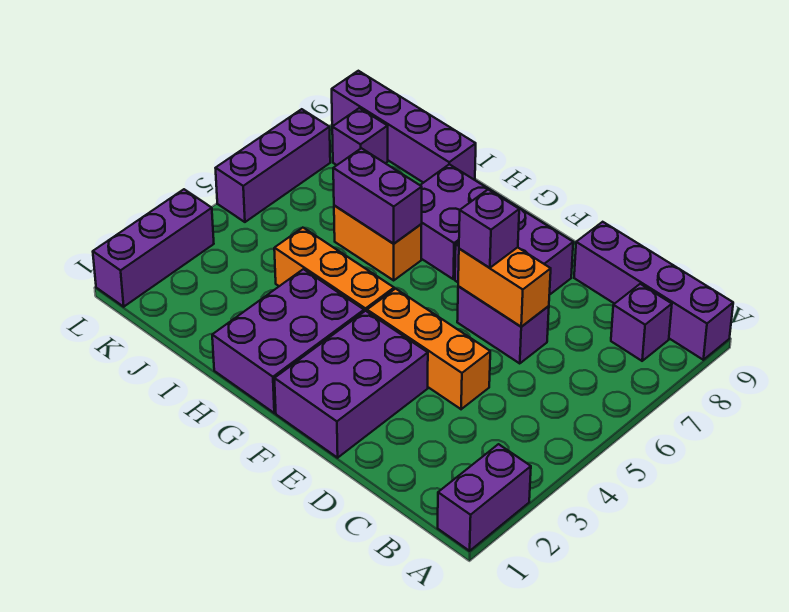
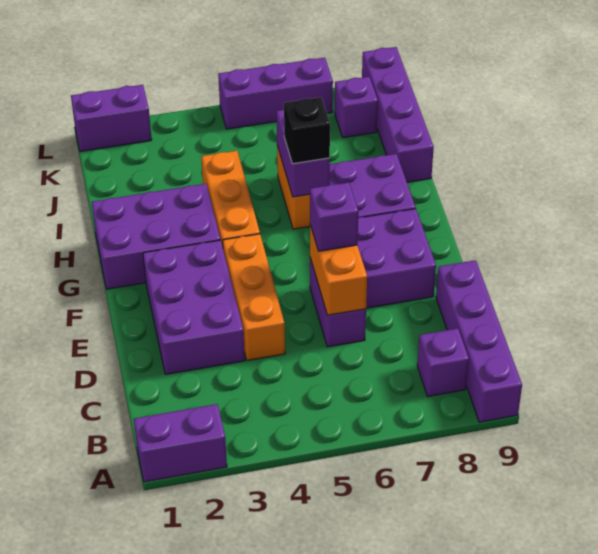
purple 2x3 brick [274,311,428,458] -> purple 2x3 brick turned to [143,240,245,374]
none -> black 1x1 brick [284,97,330,164]
purple 1x3 brick [93,189,214,307] -> purple 1x2 brick [71,85,152,152]

